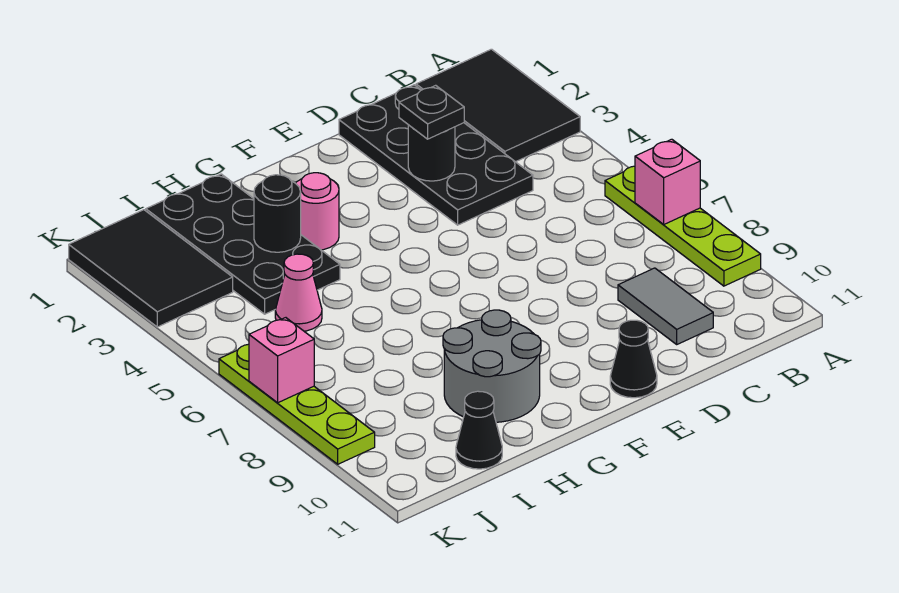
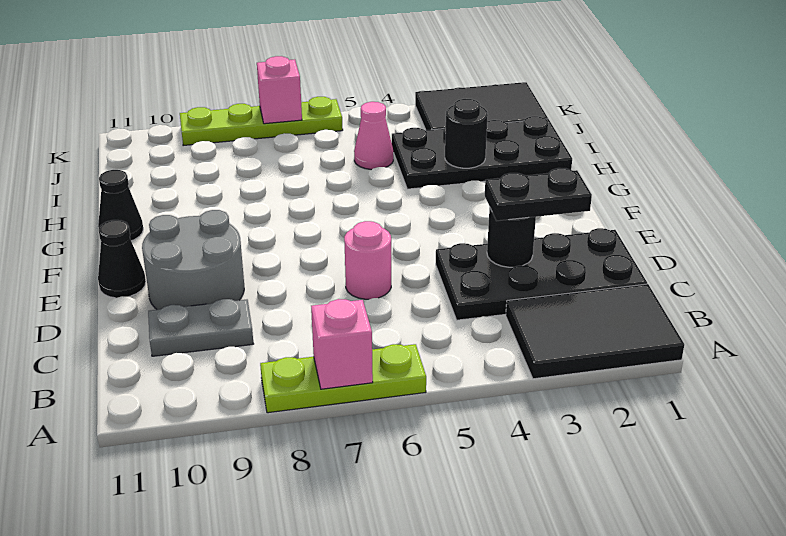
lime 1x4 plate [605,166,761,286] -> lime 1x3 plate [260,344,426,413]
grey 1x2 tile [618,268,713,344] -> grey 1x2 plate [148,299,253,356]
black 1x1 plate [399,85,464,139] -> black 1x2 plate [485,168,592,221]
pink 1x1 round brick [296,173,339,250] -> pink 1x1 round brick moved to [344,221,391,299]
grey 2x2 round brick [443,310,541,422] -> grey 2x2 round brick moved to [142,210,244,310]
black 1x1 cone [456,391,502,469] -> black 1x1 cone moved to [98,170,143,241]

